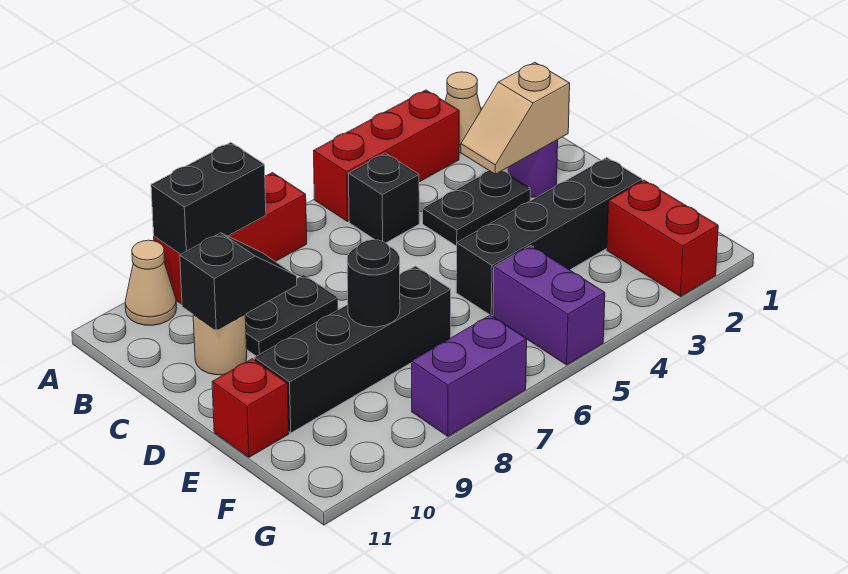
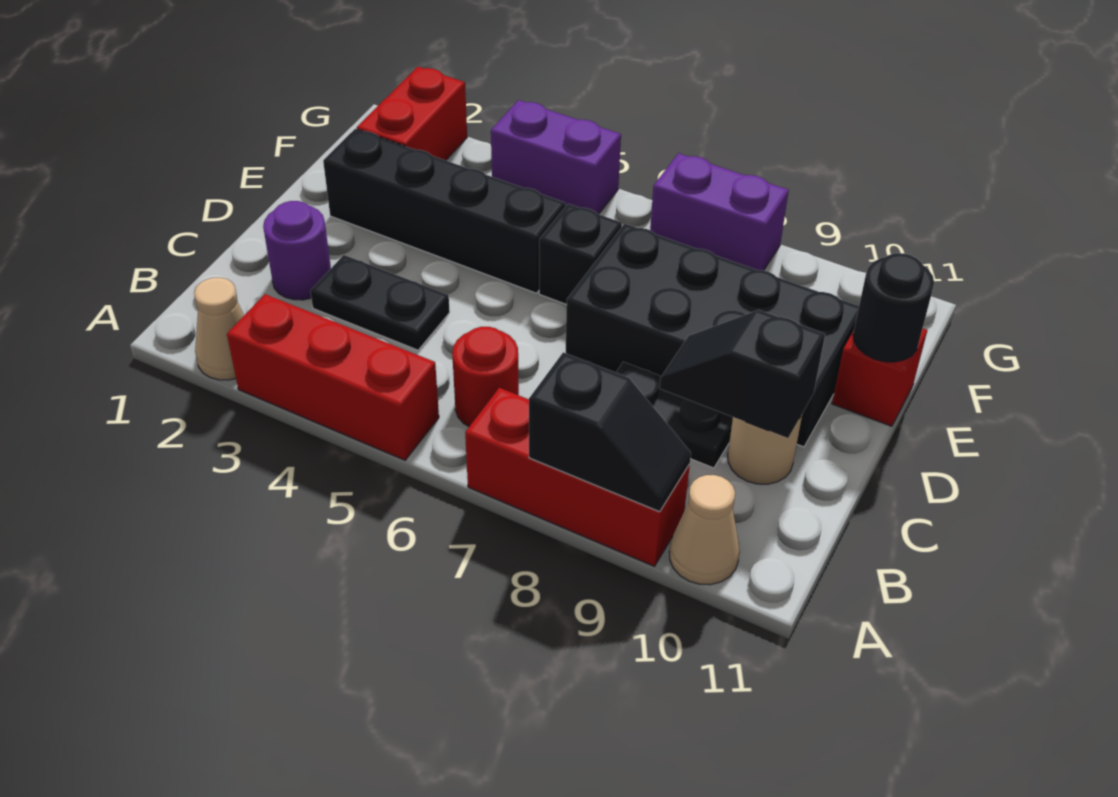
black 1x2 brick [151,143,266,254] -> black 1x2 slope [529,352,691,512]
black 1x1 brick [348,153,419,243] -> black 1x1 brick moved to [539,204,622,305]
none -> red 1x1 round brick [452,327,519,426]
tan 1x2 slope [461,62,570,174] -> none
black 1x4 brick [254,266,451,433] -> black 2x4 brick [566,224,859,447]
black 1x1 round brick [347,240,400,327] -> black 1x1 round brick moved to [853,253,934,362]
purple 1x2 brick [493,245,605,365] -> purple 1x2 brick turned to [491,100,621,214]

